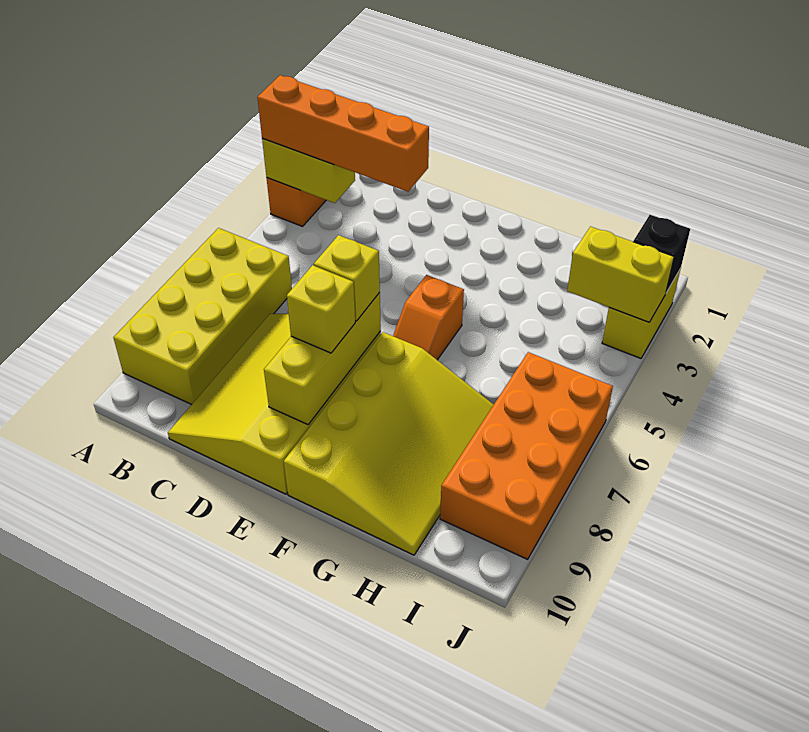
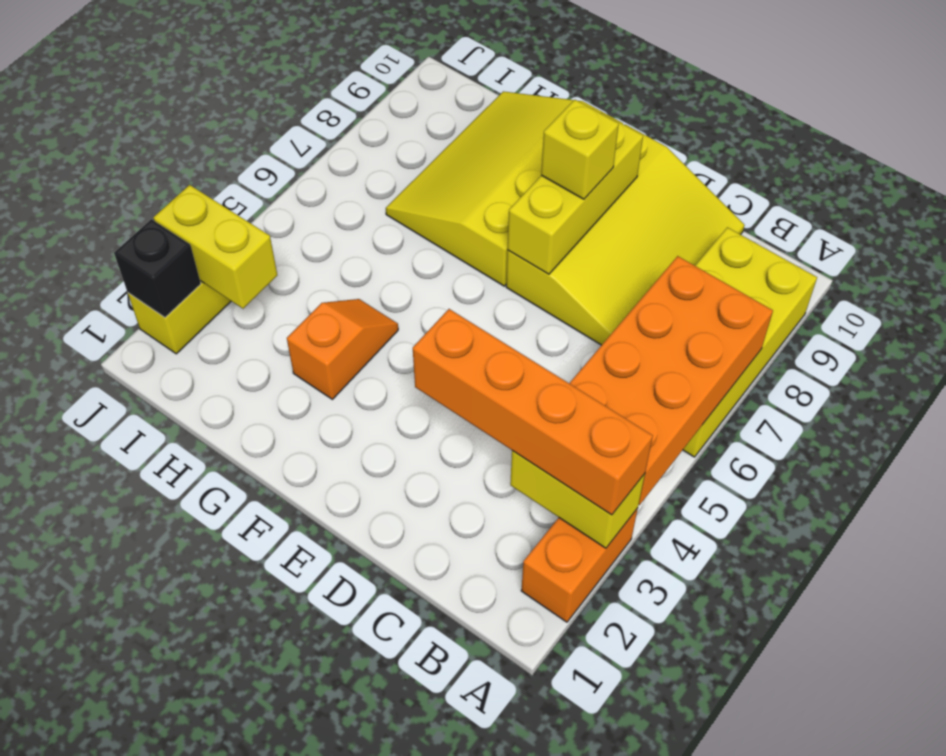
yellow 1x1 brick [314,235,380,321] -> none
orange 1x2 slope [393,275,464,360] -> orange 1x2 slope moved to [287,299,398,399]
orange 2x4 brick [440,352,613,559] -> orange 2x4 brick moved to [569,256,773,505]

